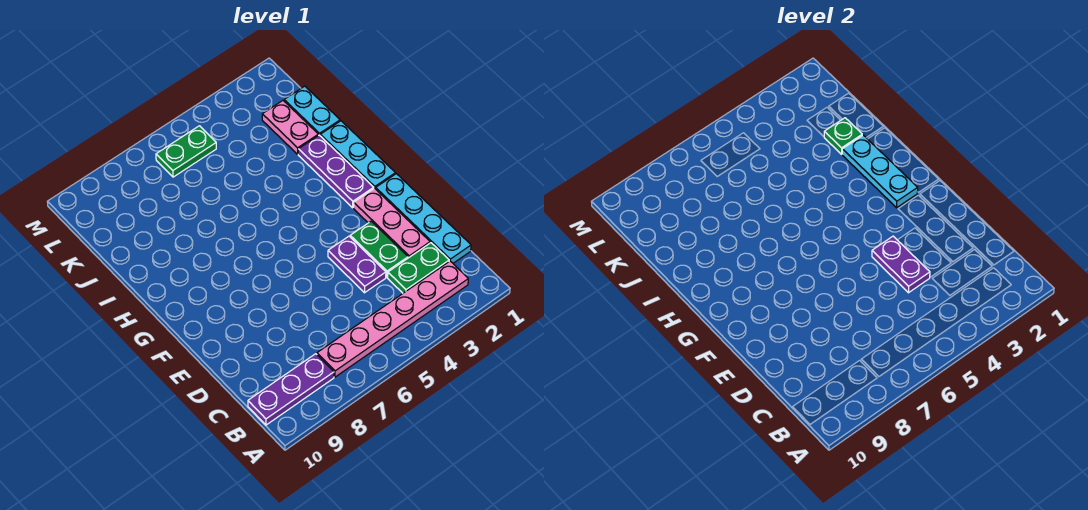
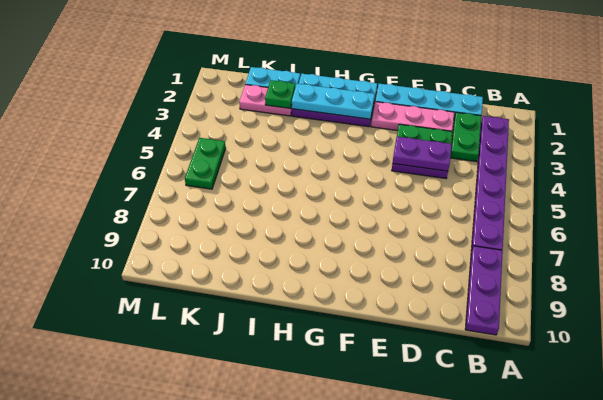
pink 1x6 plate [317,261,468,377] -> purple 1x6 plate [471,116,509,251]

